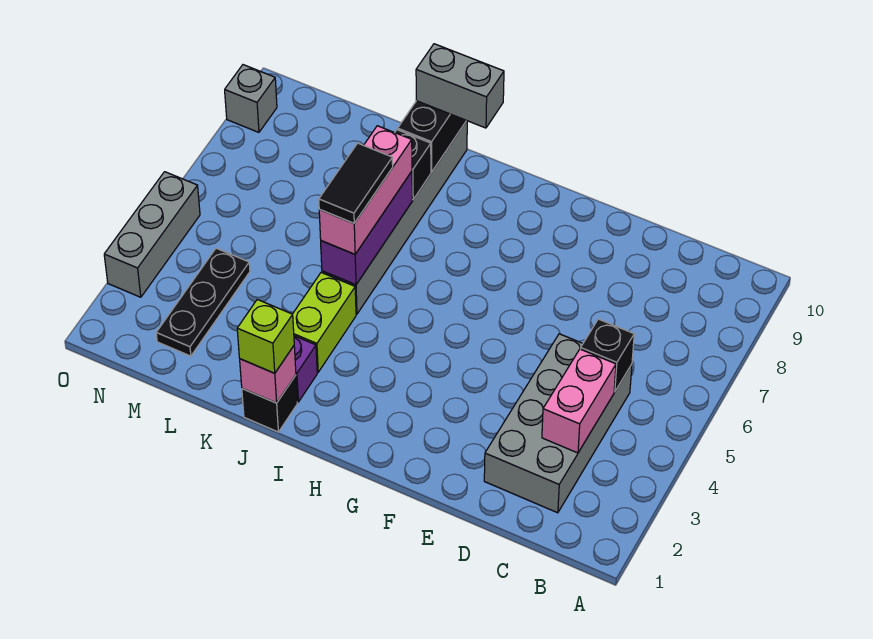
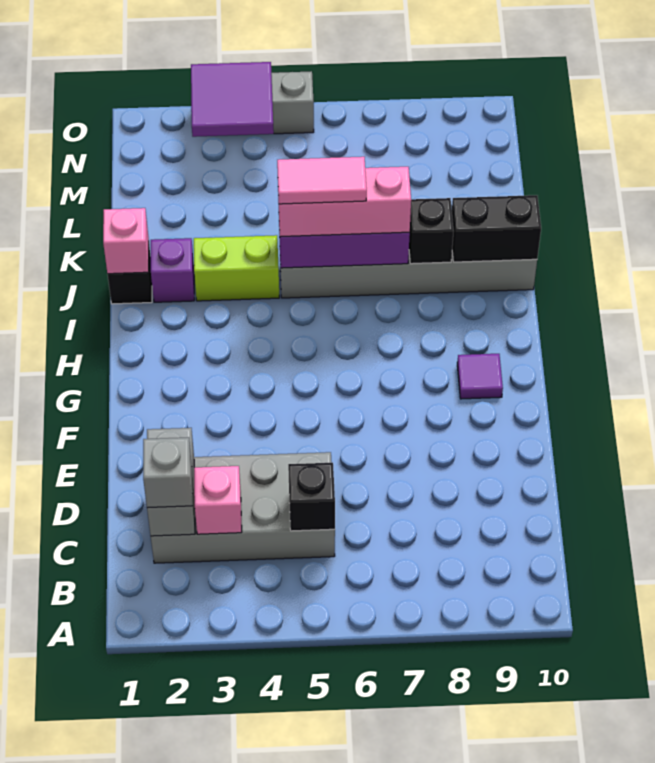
pink 1x2 brick [542,349,616,453] -> pink 1x1 brick [194,466,242,534]
none -> purple 1x1 tile [457,354,503,399]
grey 1x2 brick [416,44,504,128] -> grey 1x2 brick moved to [147,428,195,536]
lime 1x1 brick [237,300,294,373] -> none
black 1x2 tile [319,143,393,223] -> pink 1x2 tile [277,157,367,204]
black 1x3 plate [156,248,250,356] -> none
none -> purple 2x2 tile [191,62,274,137]
grey 1x1 brick [225,65,277,132] -> grey 1x1 brick moved to [143,437,192,508]

